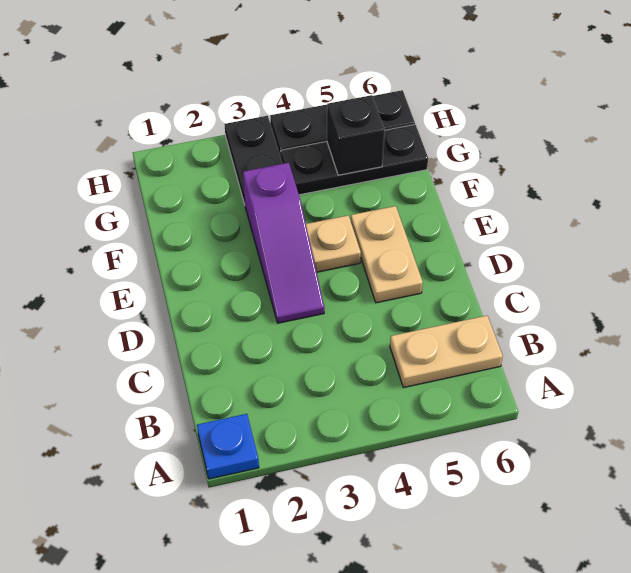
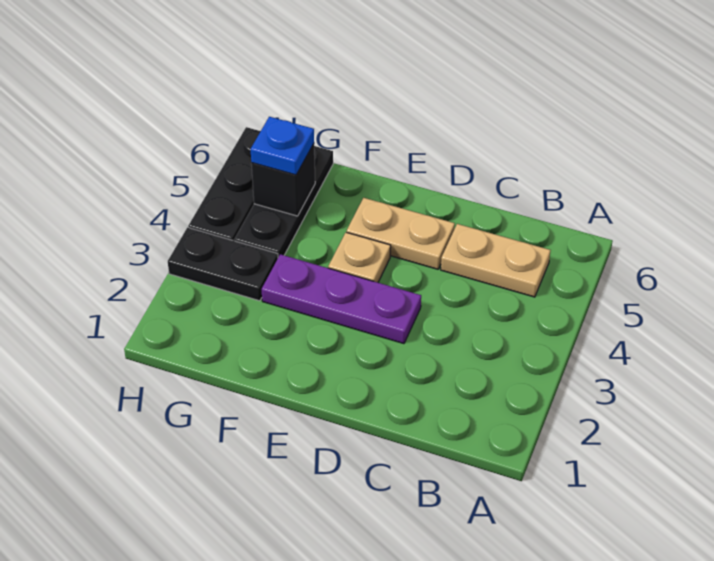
blue 1x1 plate [197,414,259,479] -> blue 1x1 plate moved to [251,117,314,175]
tan 1x2 plate [390,316,503,388] -> tan 1x2 plate turned to [441,224,551,297]
purple 1x3 slope [243,163,325,323] -> purple 1x3 plate [262,254,421,344]

